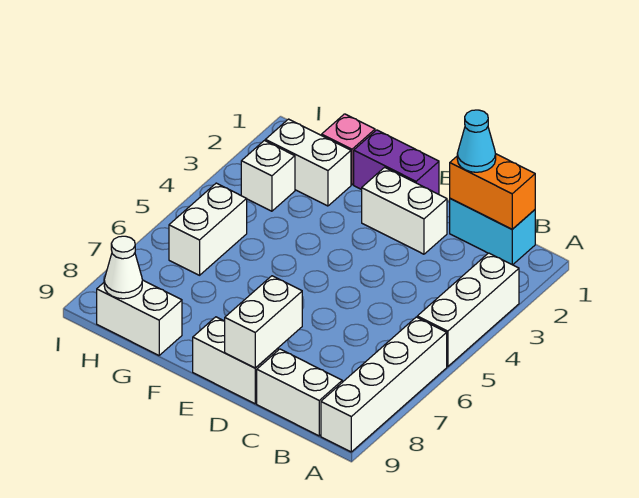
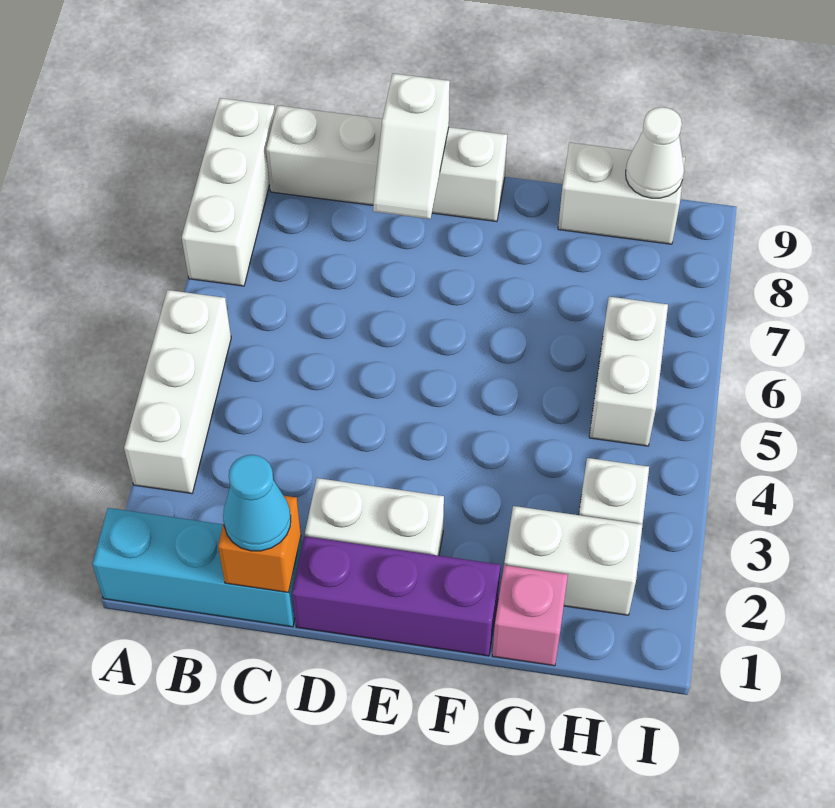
white 1x4 brick [321,317,447,452] -> white 1x3 brick [182,98,275,286]
cyan 1x2 brick [450,199,535,265] -> cyan 1x3 brick [92,508,302,627]
orange 1x2 brick [450,154,535,229] -> orange 1x1 brick [218,496,301,593]
white 1x2 brick [225,276,302,368] -> white 1x2 slope [373,74,450,219]
purple 1x2 brick [354,130,439,194] -> purple 1x3 brick [292,536,501,656]

